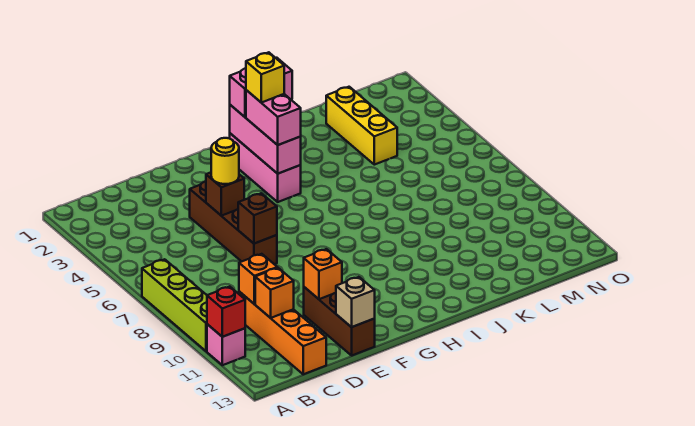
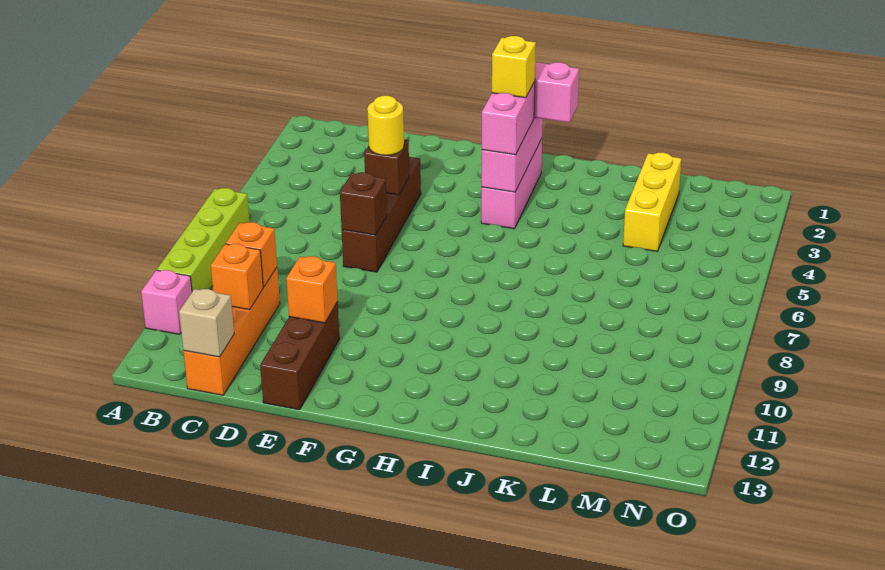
red 1x1 brick [207,287,245,337] -> none
tan 1x1 brick [336,277,375,327] -> tan 1x1 brick moved to [179,289,234,357]

